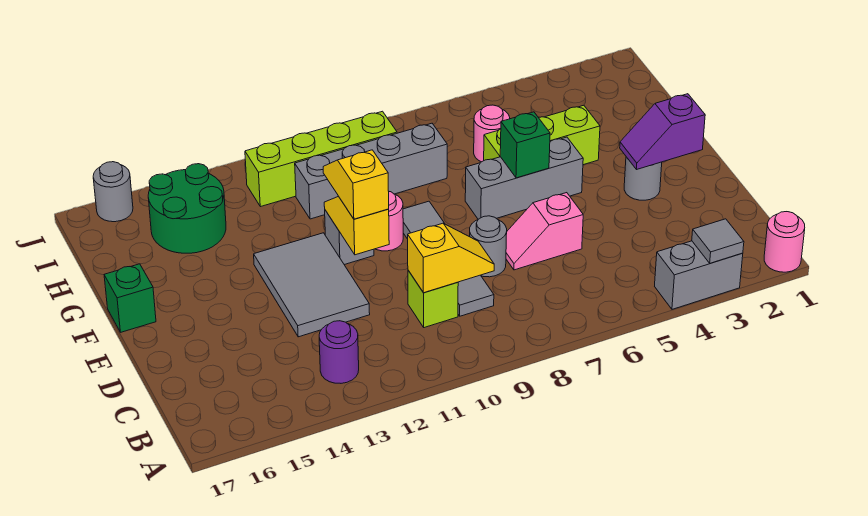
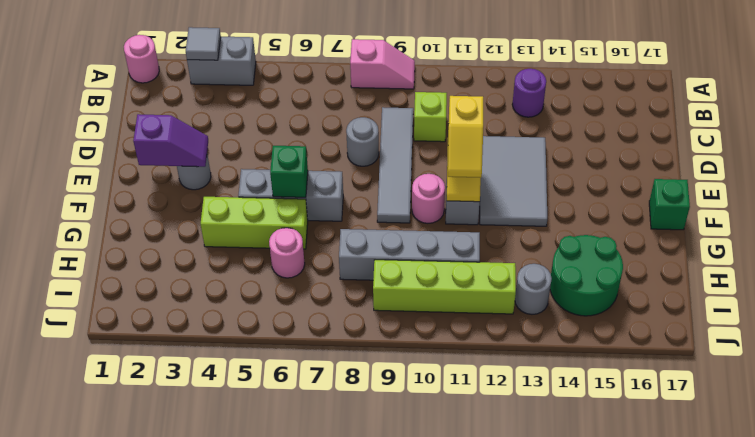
yellow 1x2 slope [408,223,494,293] -> none
pink 1x2 slope [506,193,583,270] -> pink 1x2 slope moved to [350,39,415,89]
grey 1x1 round brick [93,162,133,222] -> grey 1x1 round brick moved to [515,264,552,314]

